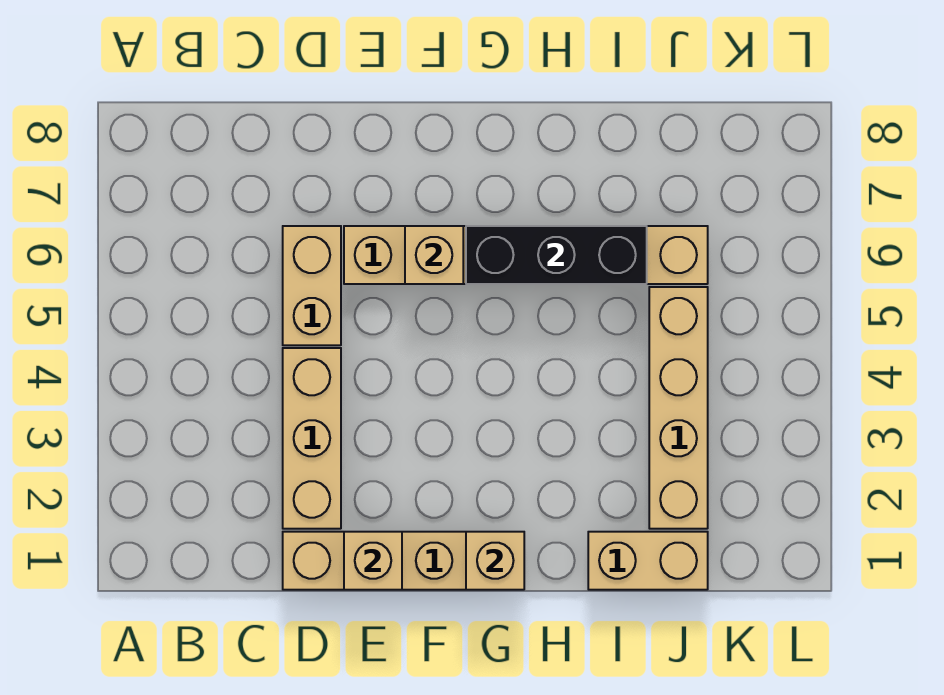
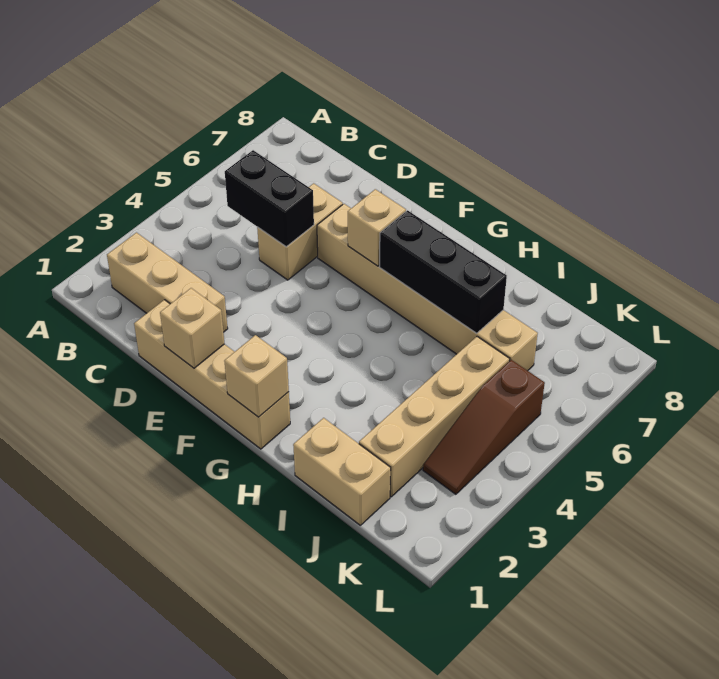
none -> black 1x2 brick [225,150,314,247]
tan 1x3 brick [283,348,341,529] -> tan 1x3 brick turned to [107,233,228,332]
none -> brown 1x3 slope [423,360,545,494]

